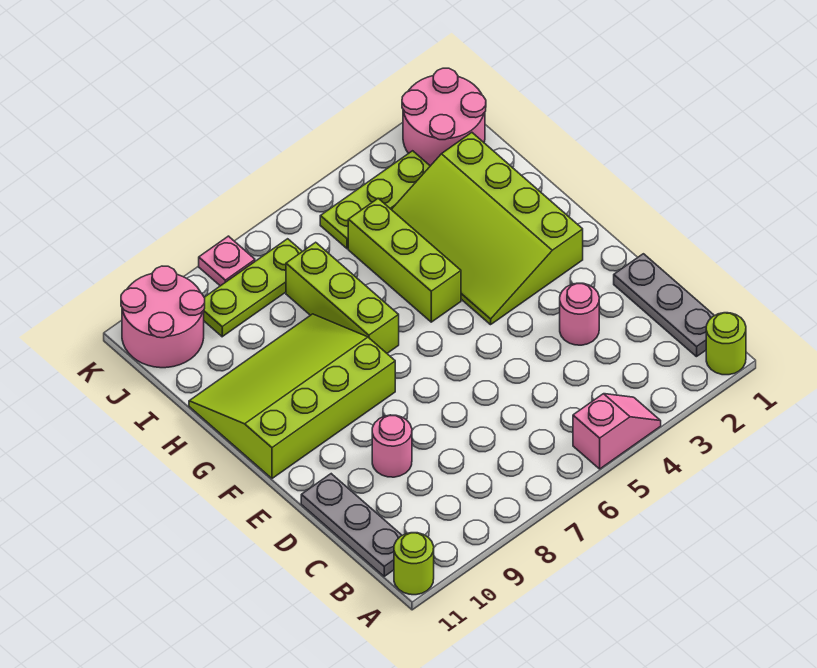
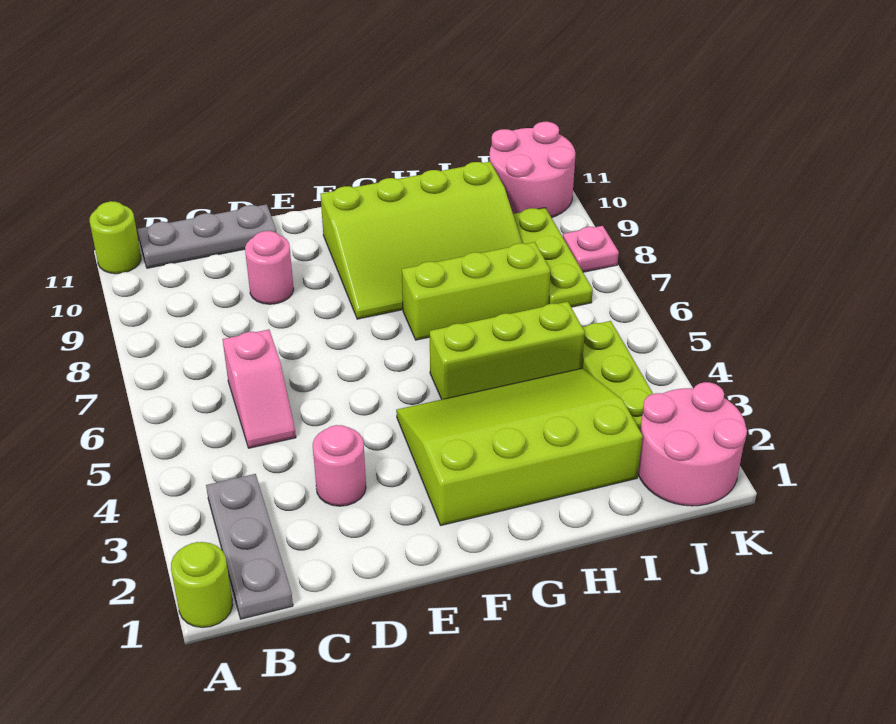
pink 1x2 slope [573,394,661,469] -> pink 1x2 slope moved to [223,330,296,448]
grey 1x3 plate [614,254,714,357] -> grey 1x3 plate turned to [206,474,293,619]
lime 3x4 slope [189,314,395,478] -> lime 3x4 slope turned to [320,162,522,319]

